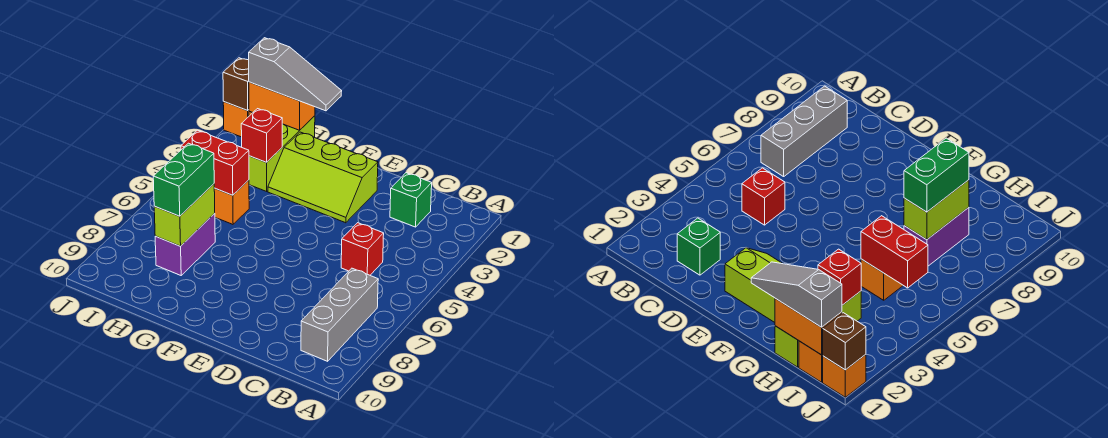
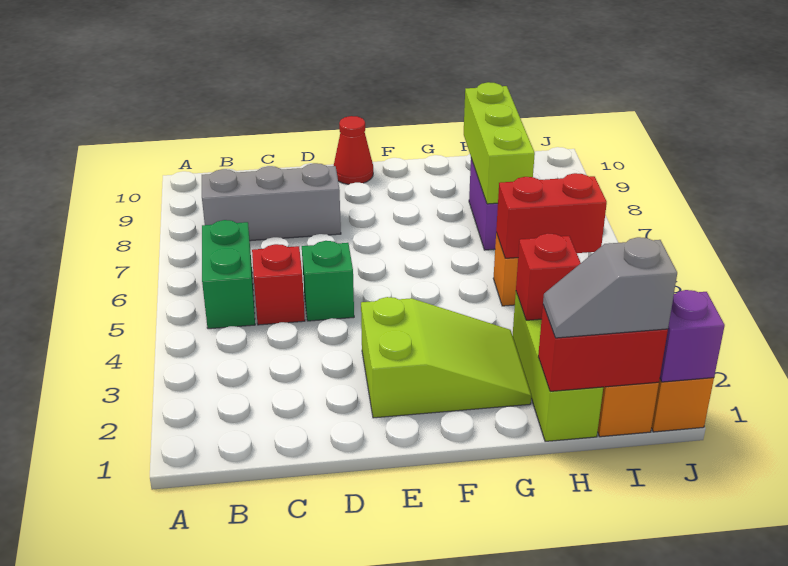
grey 1x3 brick [301,268,378,361] -> grey 1x3 brick turned to [202,163,341,241]
green 1x1 brick [390,173,432,227] -> green 1x1 brick moved to [302,241,354,321]
lime 2x3 slope [268,132,378,223] -> lime 2x3 slope turned to [361,297,531,418]
none -> red 1x1 cone [334,116,373,185]
grey 1x3 slope [249,38,342,111] -> grey 1x2 slope [543,237,677,338]
orange 1x2 brick [249,82,315,130] -> red 1x2 brick [538,305,668,391]
lime 1x2 brick [154,184,215,246] -> lime 1x3 brick [464,82,535,204]
green 1x2 brick [153,143,214,216] -> green 1x2 brick moved to [202,220,255,329]
brown 1x1 brick [223,58,249,111] -> purple 1x1 brick [660,290,725,382]

